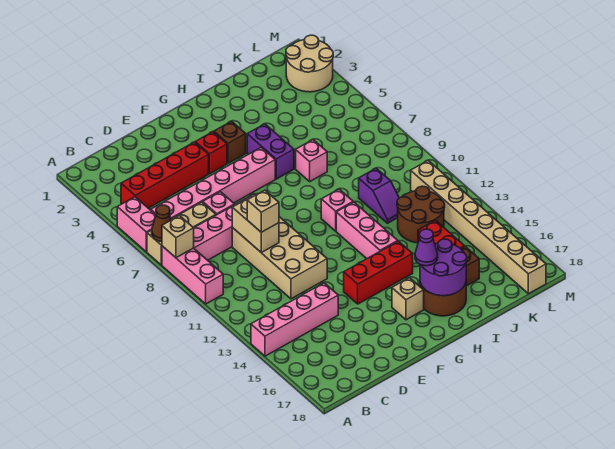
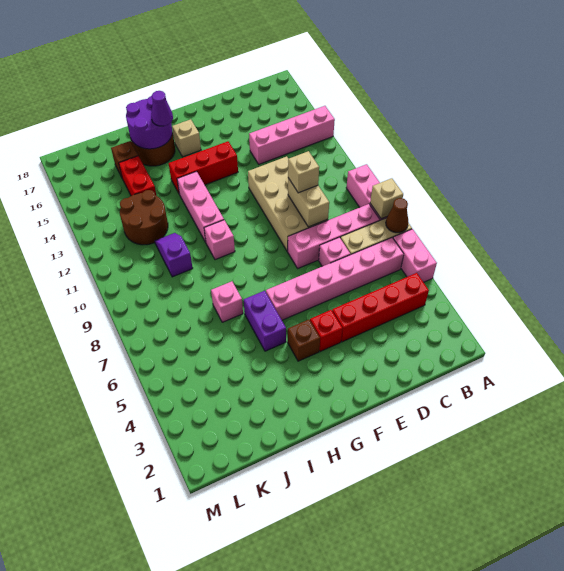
tan 2x2 round brick [286,35,333,92] -> none
tan 1x8 brick [411,161,546,294] -> none

